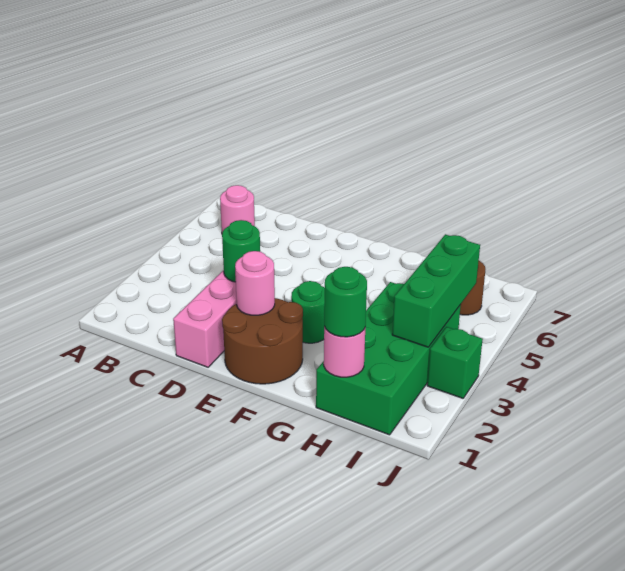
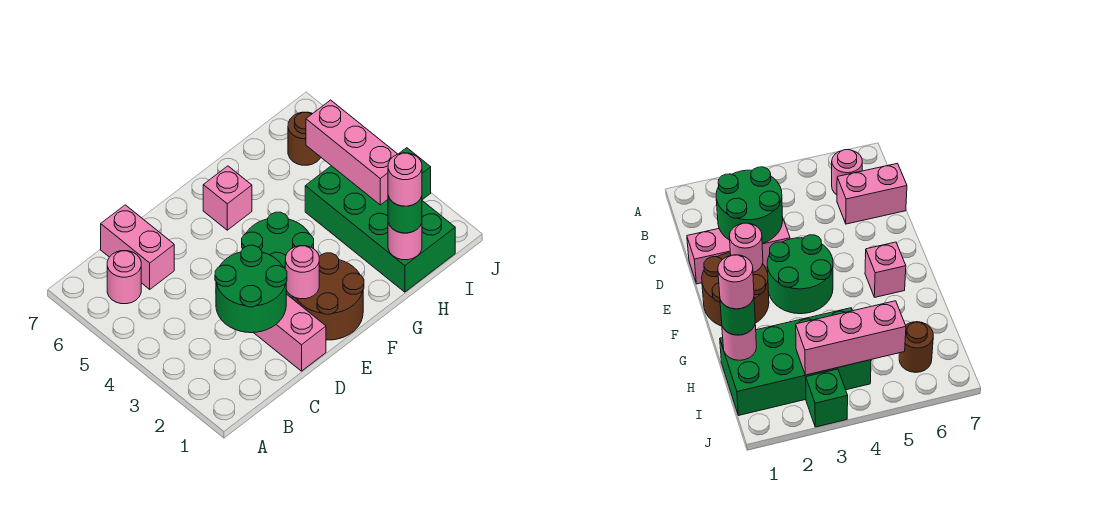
none -> pink 1x2 brick [101,205,174,289]
green 1x1 round brick [222,220,260,282] -> green 2x2 round brick [215,245,287,333]
green 1x1 round brick [291,281,325,343] -> green 2x2 round brick [242,212,314,297]
none -> pink 1x1 brick [203,166,252,230]
none -> pink 1x1 round brick [388,153,422,206]
green 1x3 brick [392,234,480,347] -> pink 1x3 brick [306,100,397,205]

